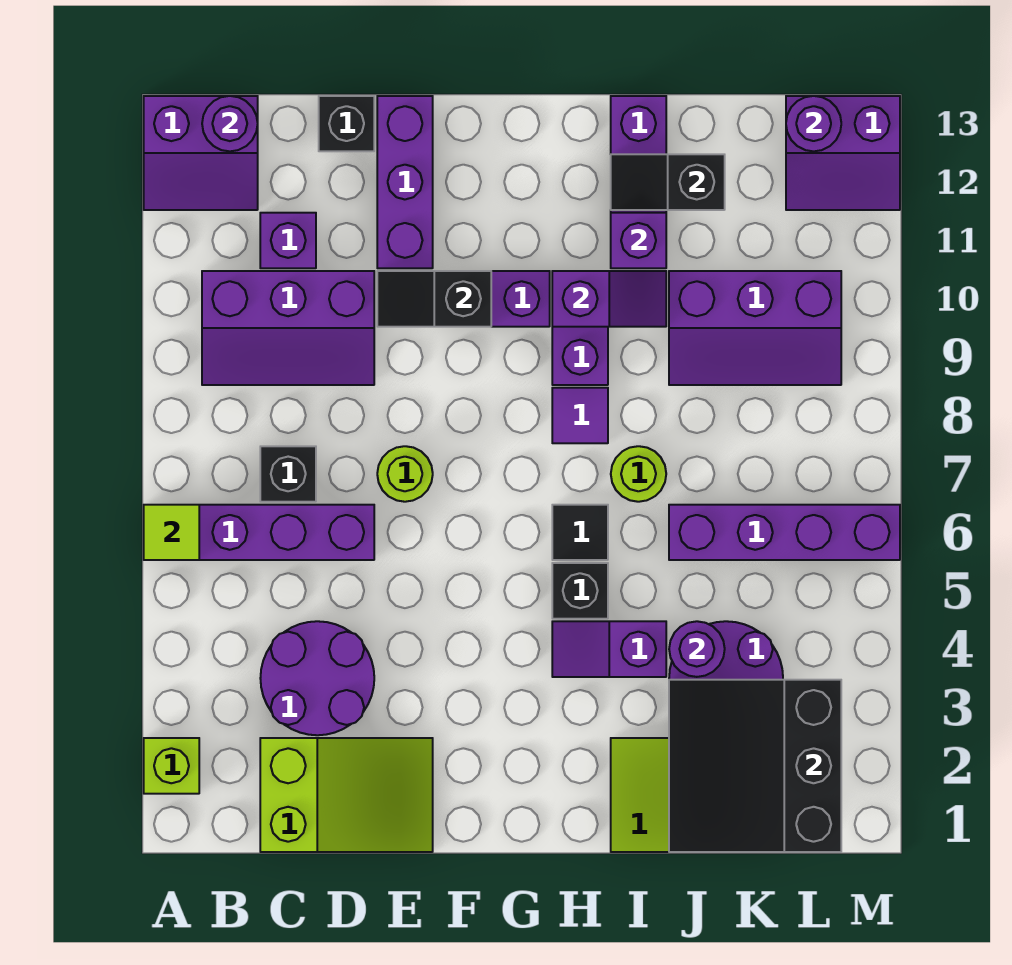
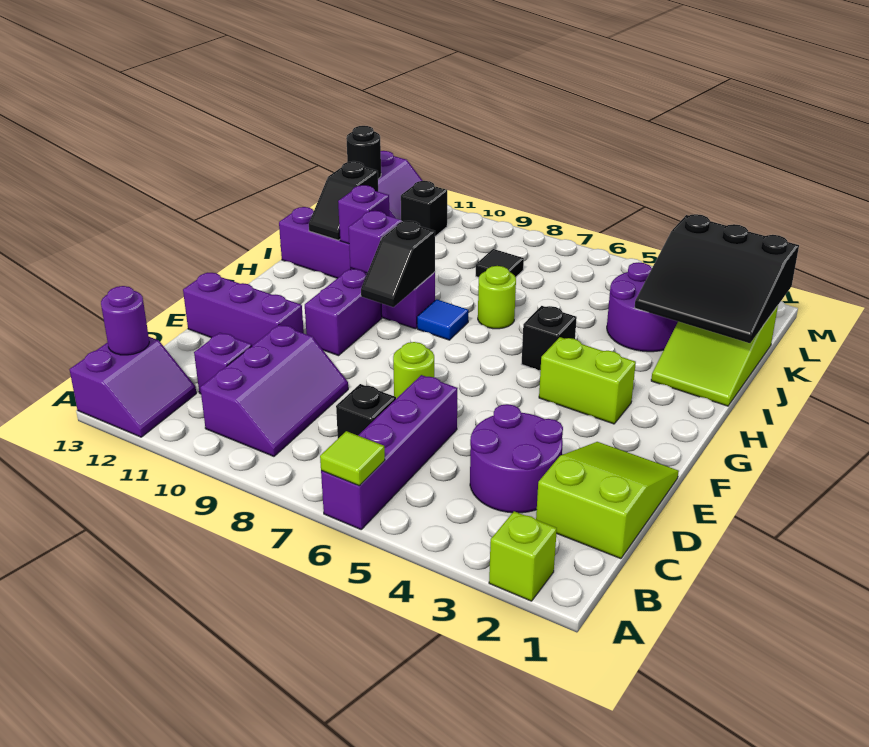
black 1x1 brick [319,96,374,151] -> black 1x1 brick moved to [401,181,447,236]
black 1x2 slope [377,271,491,327] -> black 1x2 slope moved to [361,221,435,307]
none -> lime 1x2 brick [539,337,636,424]
purple 1x2 slope [552,621,666,677] -> none
black 1x1 tile [552,505,608,560] -> black 1x1 tile moved to [476,249,524,277]
purple 1x1 tile [552,388,608,443] -> blue 1x1 tile [417,299,469,340]
purple 1x1 round brick [669,621,725,677] -> none
purple 1x4 brick [669,505,900,560] -> none
purple 2x3 slope [669,271,841,385] -> none
purple 1x1 round brick [786,96,841,151] -> black 1x1 round brick [346,126,381,179]

